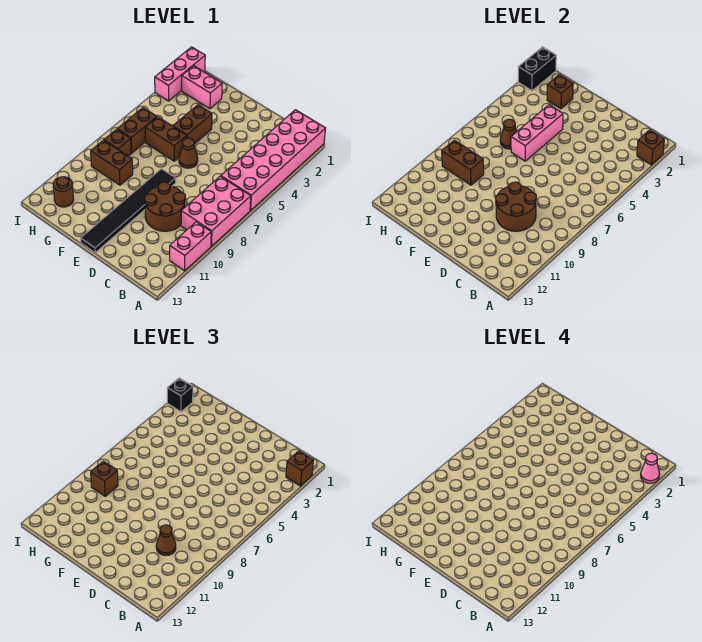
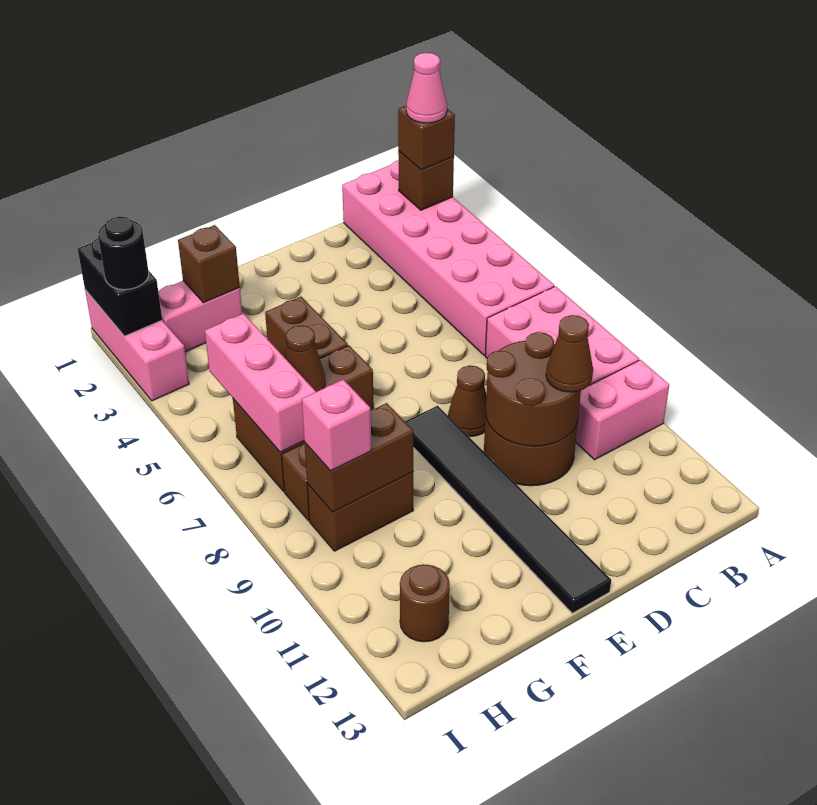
pink 1x2 brick [170,222,211,271] -> pink 1x2 brick turned to [576,360,669,460]
brown 1x1 cone [179,138,198,168] -> brown 1x1 cone moved to [448,365,486,437]
pink 1x3 brick [511,105,563,161] -> pink 1x3 brick moved to [205,314,316,452]
brown 1x1 brick [91,461,118,496] -> pink 1x1 brick [302,379,371,471]
black 1x1 brick [167,378,193,412] -> black 1x1 round brick [98,216,149,290]

